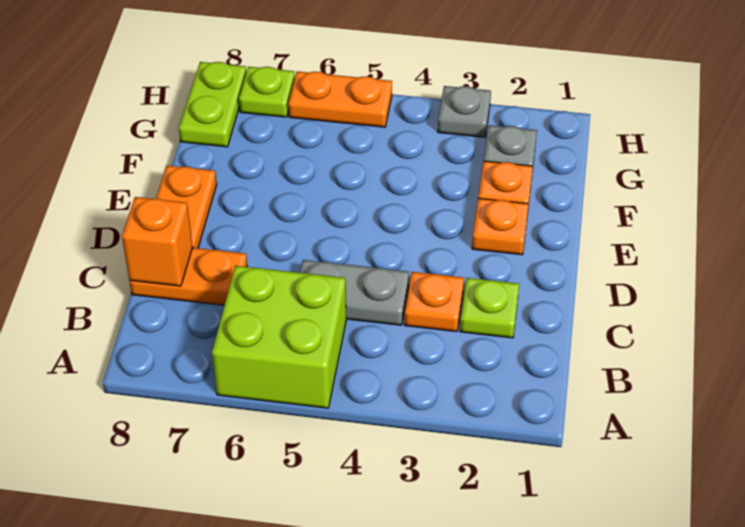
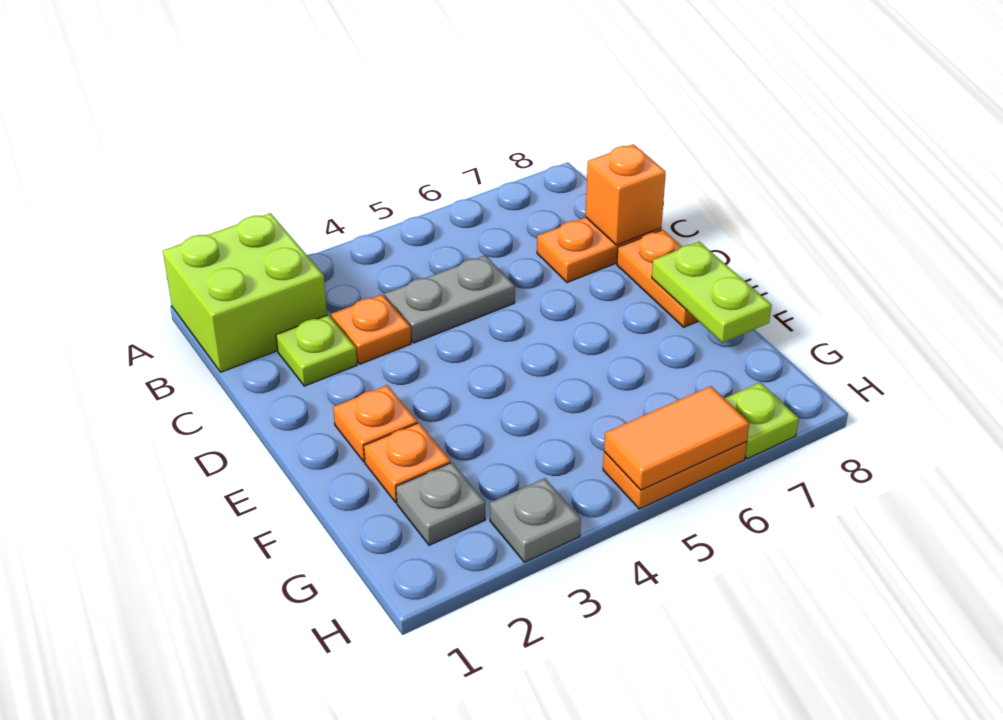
lime 2x2 brick [212,266,346,408] -> lime 2x2 brick moved to [163,213,327,372]
lime 1x2 plate [179,62,246,147] -> lime 1x2 plate moved to [652,242,772,343]
none -> orange 1x2 tile [604,386,749,490]

